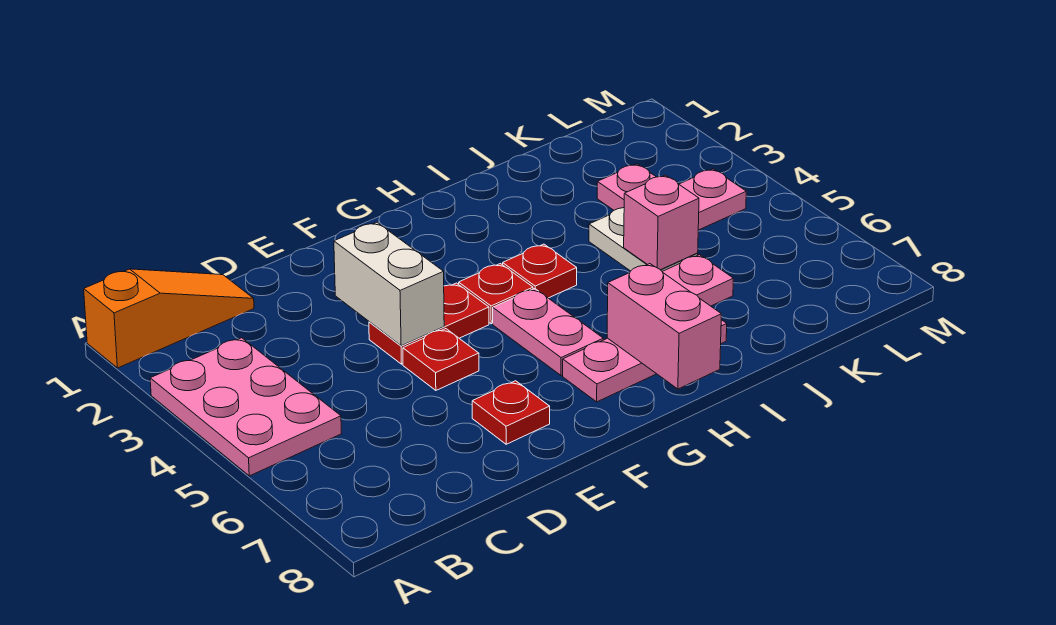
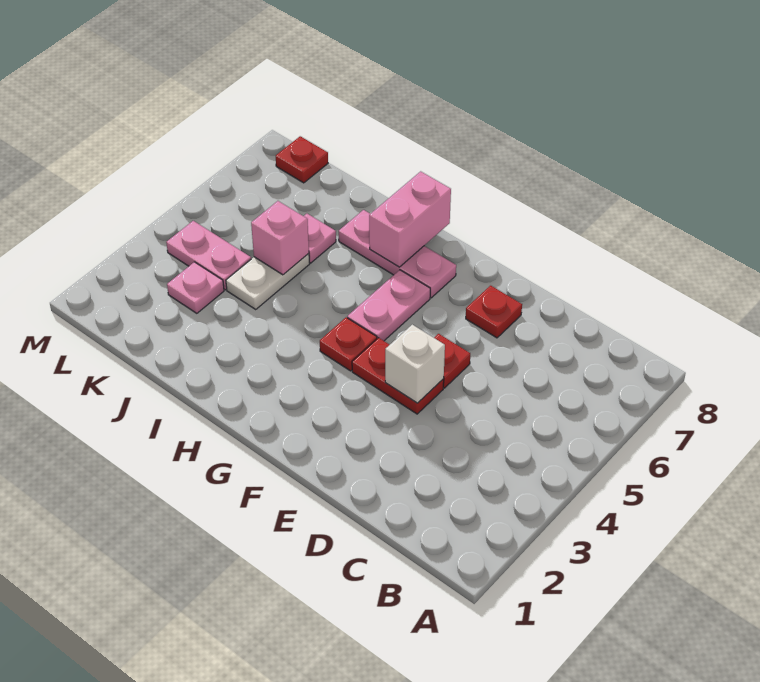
orange 1x3 slope [84,269,254,368] -> none
pink 2x3 plate [150,338,342,476] -> none
white 1x2 brick [334,222,444,346] -> white 1x1 brick [385,325,445,403]
red 1x1 plate [503,244,577,298] -> red 1x1 plate moved to [276,136,328,183]

